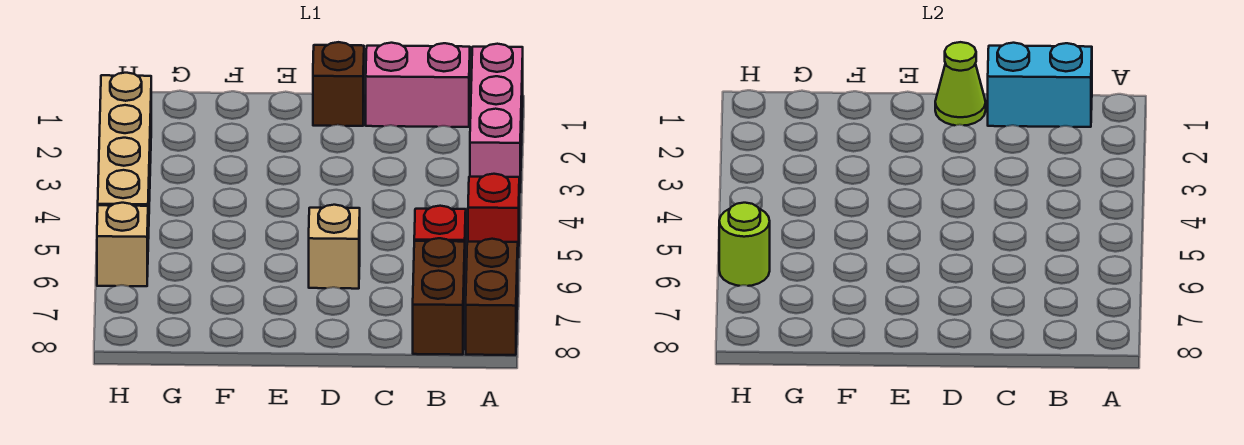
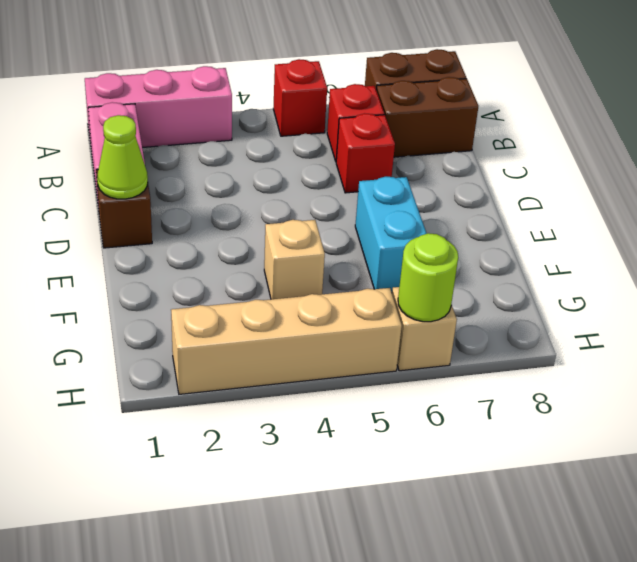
cyan 1x2 brick [988,43,1092,127] -> cyan 1x2 brick moved to [355,177,427,292]
none -> red 1x1 brick [336,113,395,193]
tan 1x1 brick [309,205,360,289] -> tan 1x1 brick moved to [264,220,325,299]

